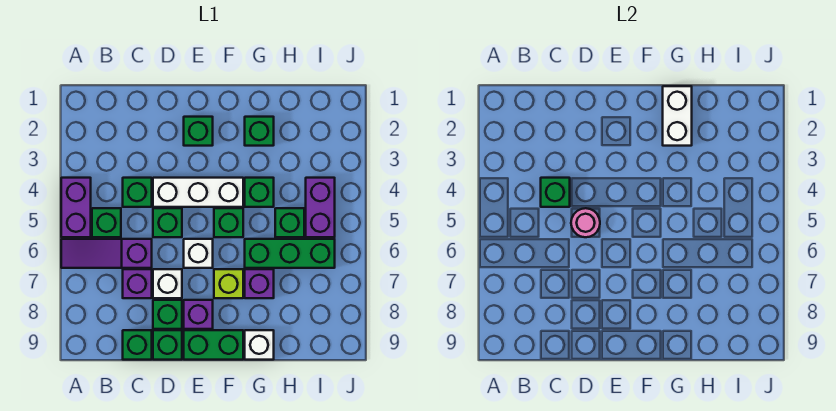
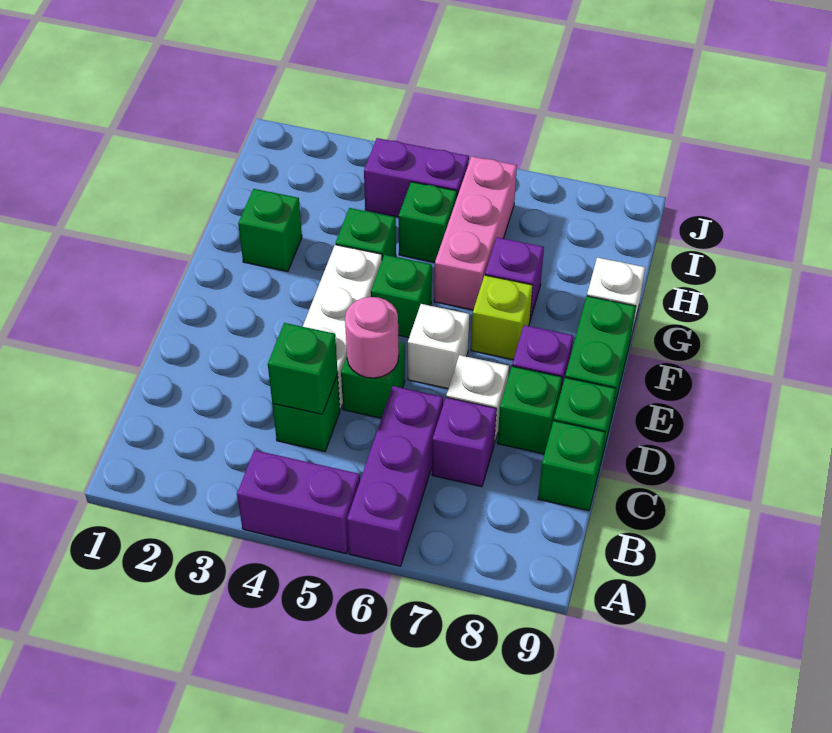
purple 1x3 slope [61,239,152,268] -> purple 1x3 brick [347,386,443,566]
green 1x1 brick [92,208,121,237] -> none
green 1x1 brick [184,117,213,146] -> none
white 1x2 brick [663,86,692,146] -> none
green 1x3 brick [245,239,335,268] -> pink 1x3 brick [434,156,517,310]

